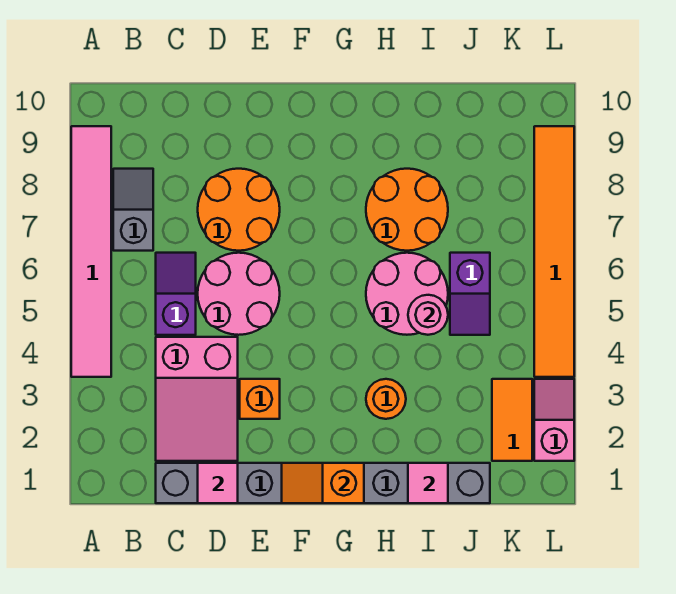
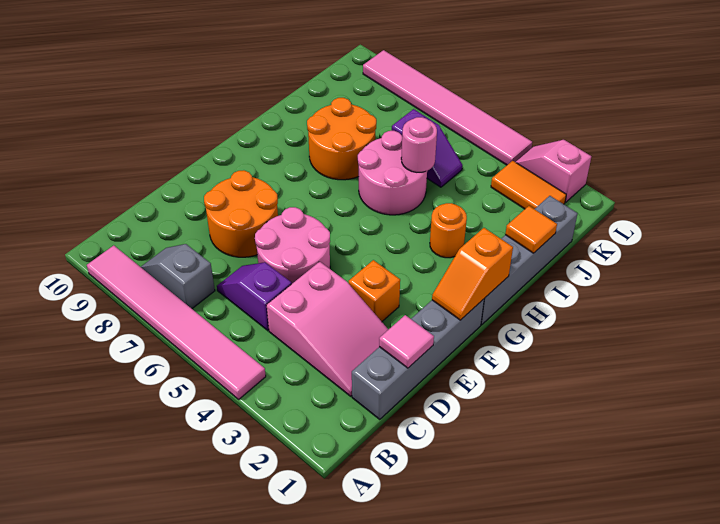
pink 1x1 tile [408,463,448,503] -> orange 1x1 tile [505,206,557,253]
orange 1x6 tile [534,126,574,377] -> pink 1x6 tile [363,50,532,165]

